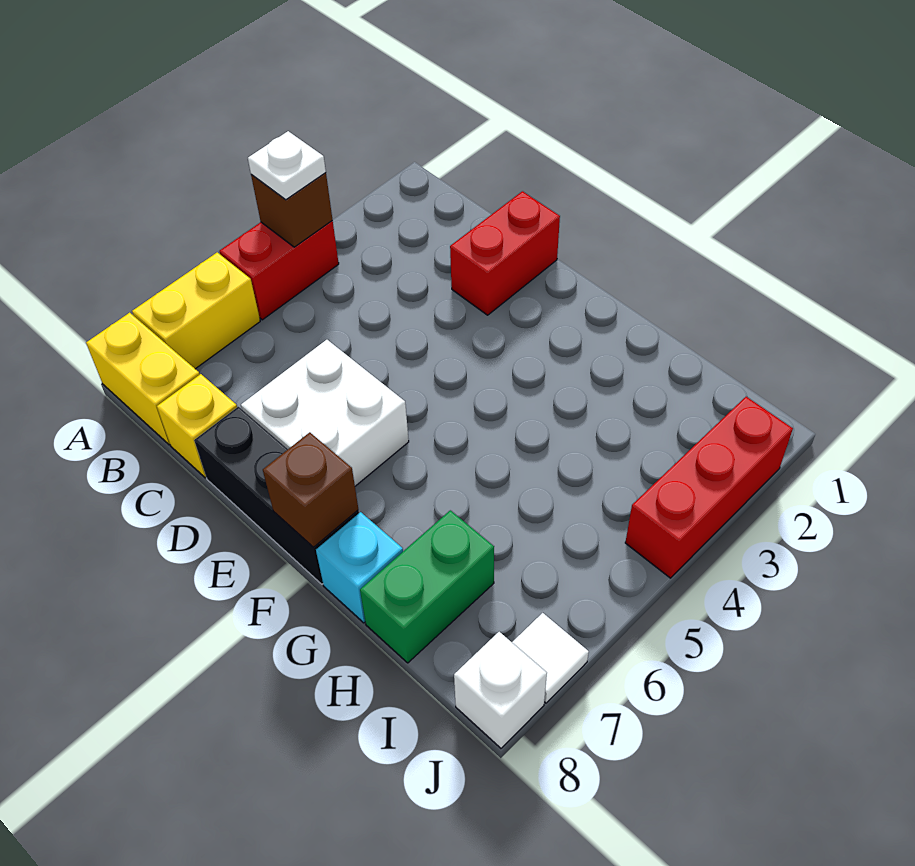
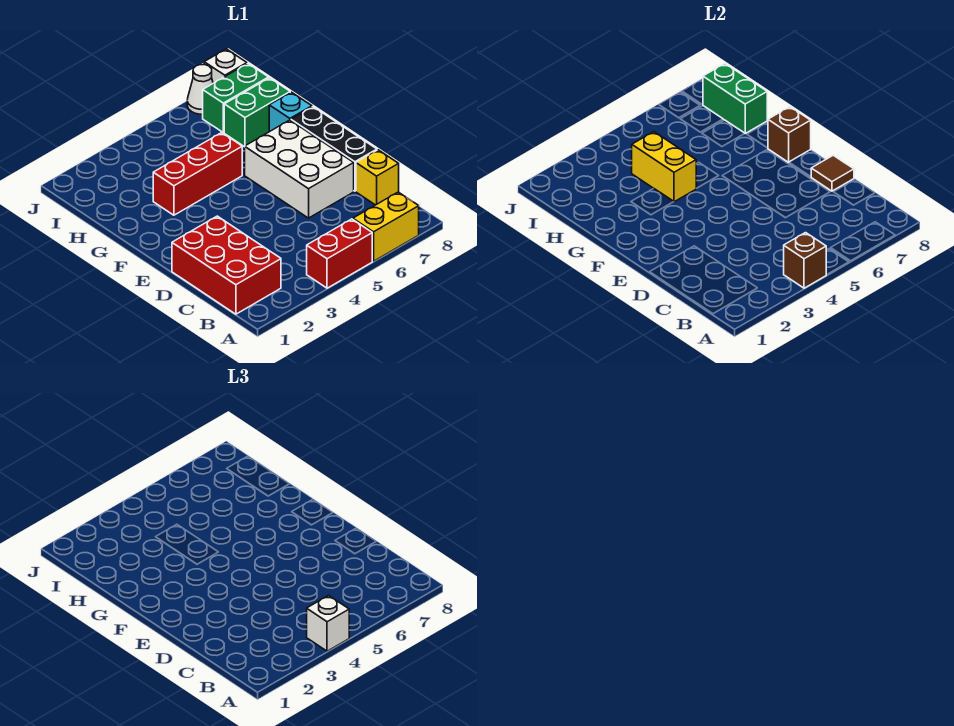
white 1x1 plate [248,131,326,200] -> white 1x1 brick [307,596,349,651]
yellow 1x2 brick [86,313,200,445] -> yellow 1x2 brick moved to [632,132,696,202]
red 1x2 brick [450,191,560,315] -> red 2x3 brick [172,216,281,314]
white 2x2 brick [241,340,409,486] -> white 2x3 brick [245,120,354,218]
none -> brown 1x1 tile [811,155,854,191]
none -> green 1x2 brick [703,64,767,133]
none -> green 1x2 brick [203,64,269,133]
red 1x3 brick [625,397,793,578] -> red 1x3 brick moved to [153,133,242,215]
white 1x1 tile [512,613,589,703] -> white 1x1 cone [187,65,213,114]

